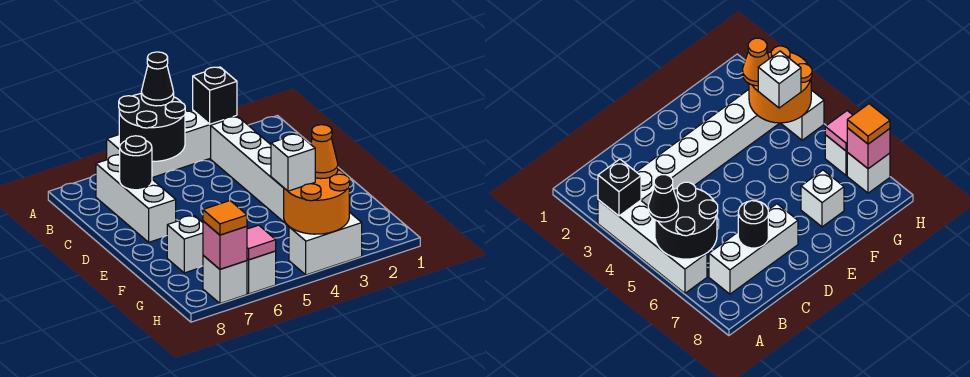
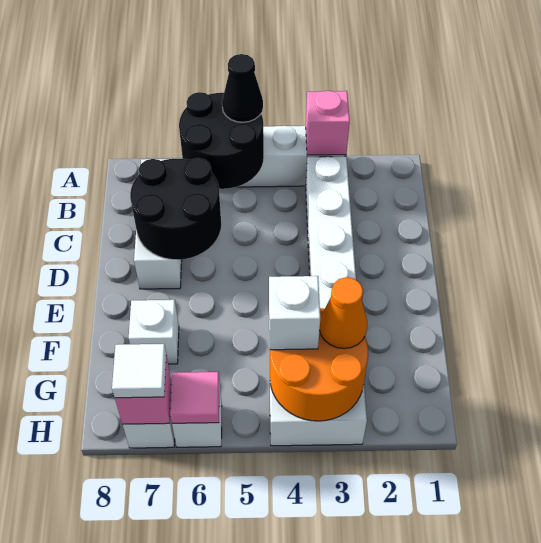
black 1x1 brick [193,67,237,124] -> pink 1x1 brick [306,91,350,155]
black 1x1 round brick [120,136,152,190] -> black 2x2 round brick [130,158,221,260]
orange 1x1 tile [203,201,247,235] -> white 1x1 tile [112,344,166,398]

